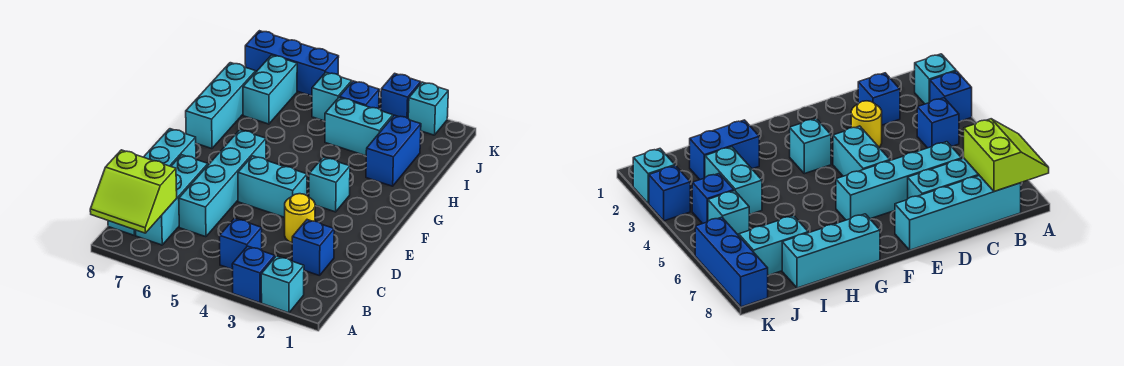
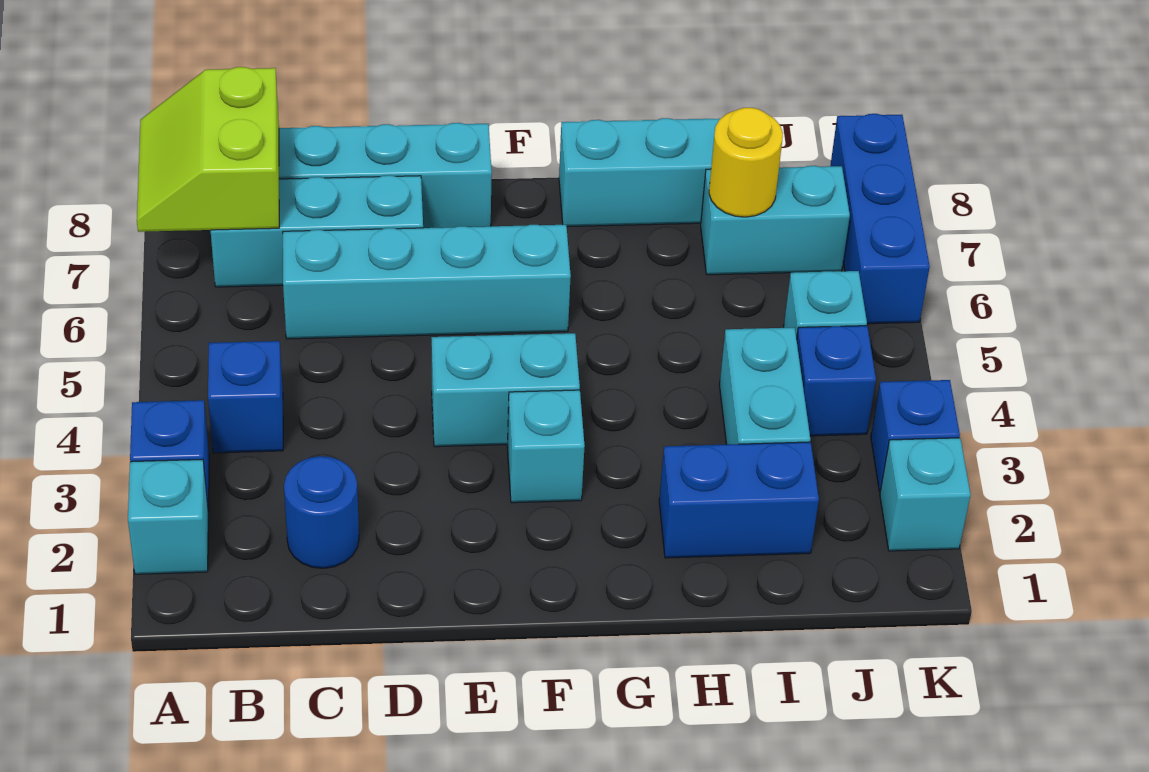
blue 1x1 brick [292,220,334,276] -> blue 1x1 round brick [284,456,359,568]
yellow 1x1 round brick [285,194,315,243] -> yellow 1x1 round brick moved to [709,108,783,217]
cyan 1x2 brick [238,156,307,217] -> cyan 1x2 brick turned to [431,333,580,447]

